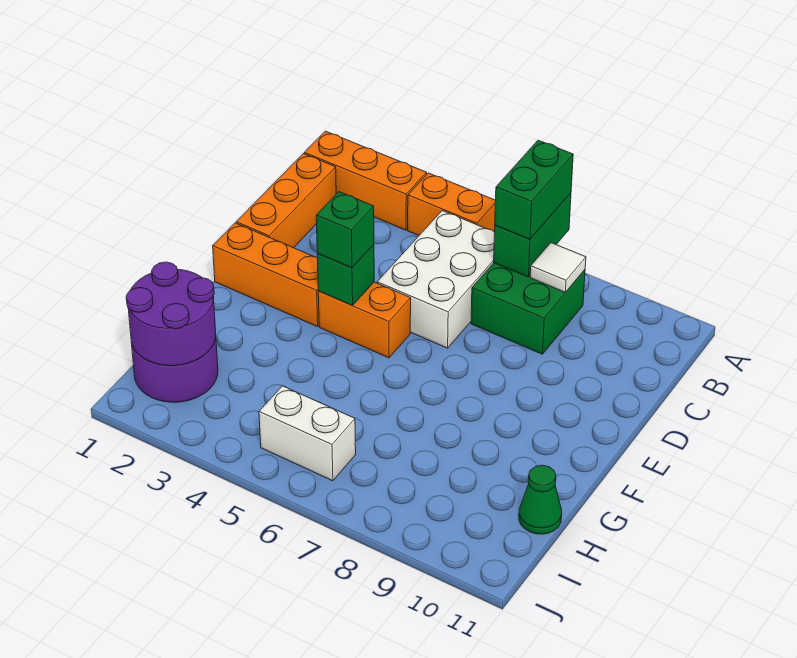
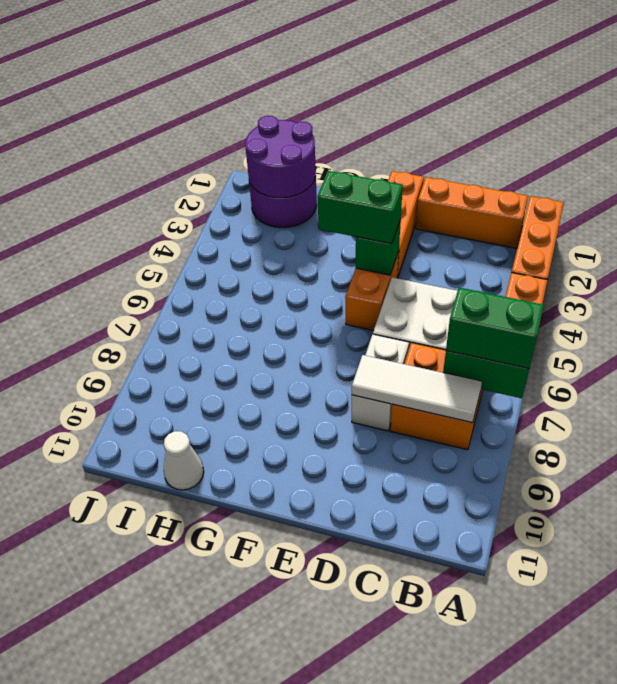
green 2x2 brick [471,263,585,354] -> orange 2x2 brick [391,343,482,450]
white 1x1 tile [530,243,586,292] -> white 1x3 tile [352,355,482,423]
green 1x1 brick [316,192,374,268] -> green 1x2 brick [318,171,403,244]
green 1x1 cone [519,465,562,534] -> white 1x1 cone [164,431,204,490]
white 1x2 brick [259,386,356,481] -> white 1x2 brick moved to [352,334,409,431]

